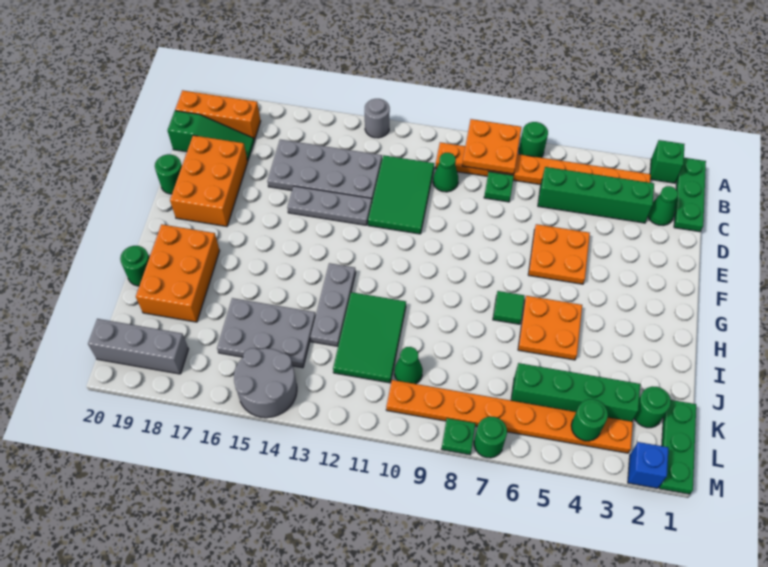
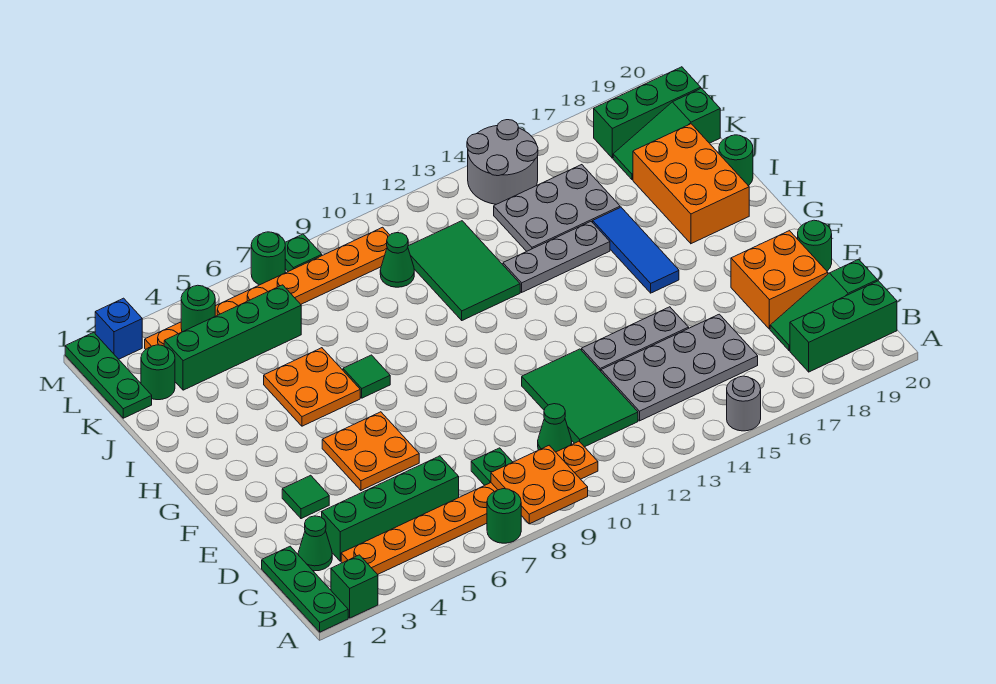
grey 1x1 round brick [365,99,390,138] -> grey 1x1 round brick moved to [727,376,761,431]
orange 1x3 brick [175,90,261,140] -> green 1x3 brick [790,281,897,372]
orange 2x3 brick [170,135,248,227] -> orange 2x2 brick [731,231,828,329]
none -> green 1x1 tile [282,475,329,519]
none -> blue 1x3 tile [593,207,679,293]
grey 1x3 plate [310,263,356,346] -> grey 1x3 plate turned to [503,222,610,292]
none -> green 1x3 slope [613,88,720,179]
grey 1x3 brick [88,319,188,374] -> green 1x3 brick [594,67,701,158]

